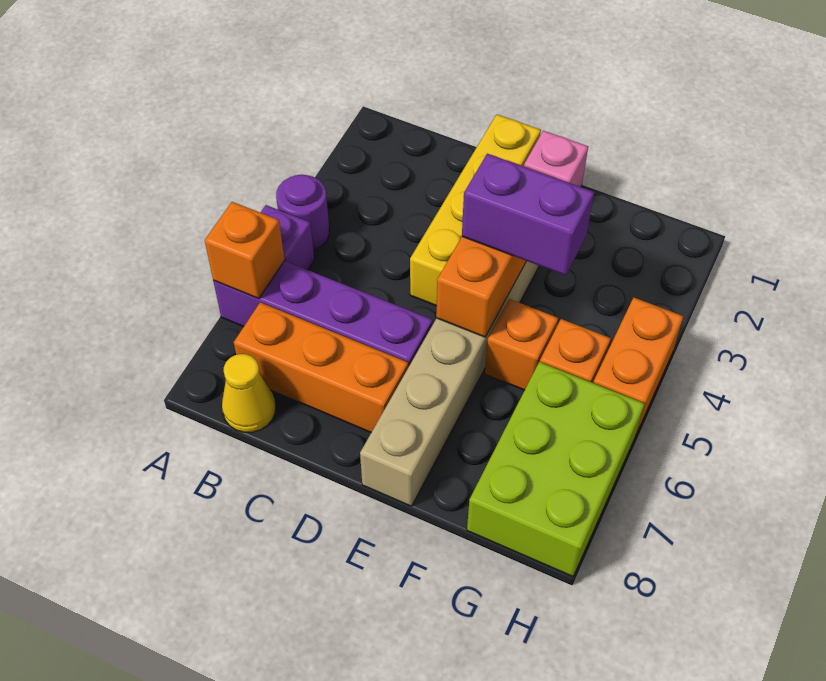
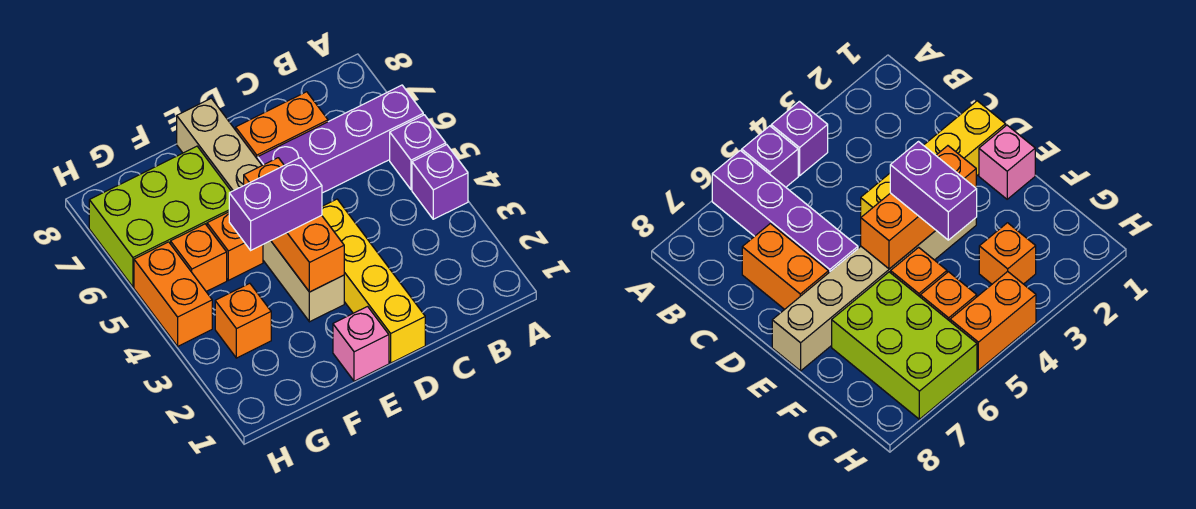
purple 1x1 round brick [276,175,329,250] -> purple 1x1 brick [412,145,468,219]
orange 1x1 brick [205,202,284,299] -> orange 1x1 brick moved to [215,283,271,358]
orange 1x3 brick [234,302,408,432] -> orange 1x2 brick [236,92,328,159]
yellow 1x1 cone [222,354,276,432] -> none
lime 2x3 brick [467,362,645,577] -> lime 2x3 brick turned to [89,146,231,287]

